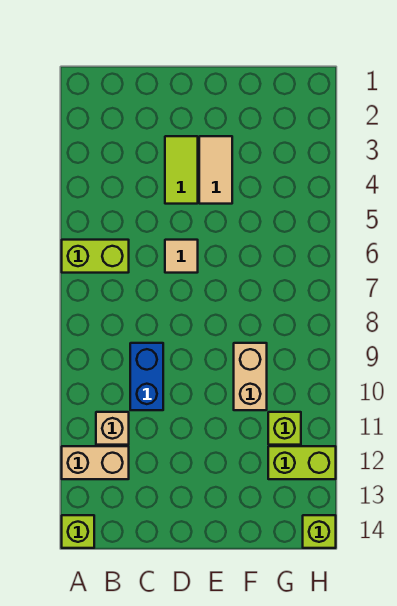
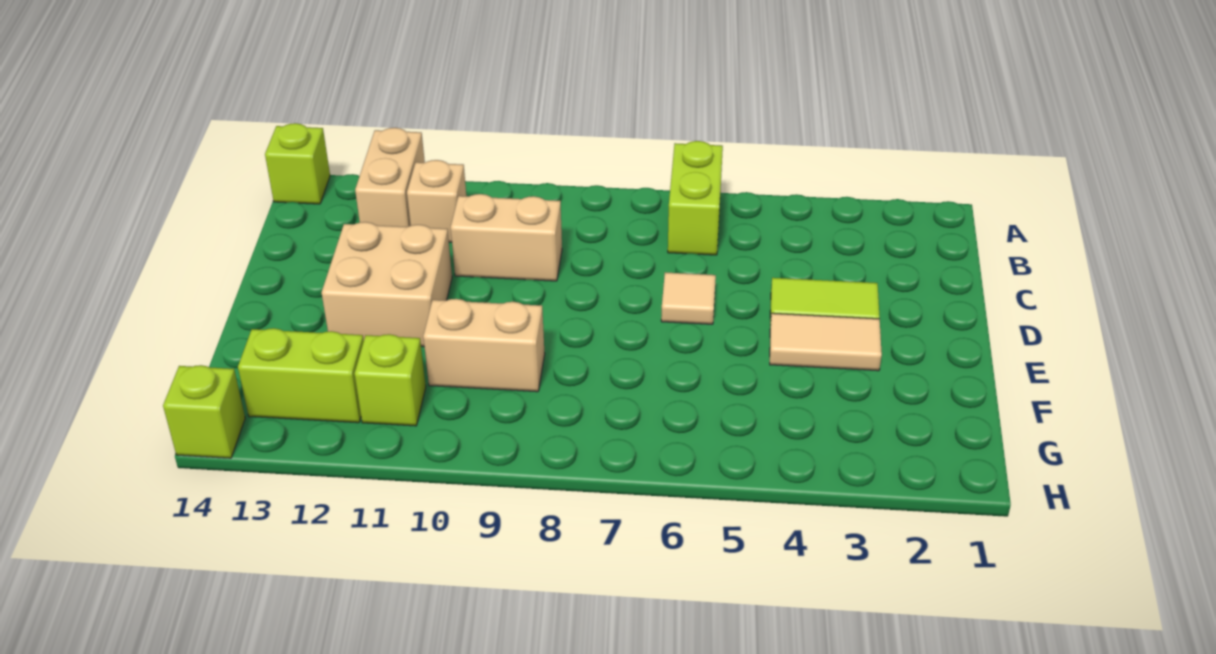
blue 1x2 brick [130,343,163,410] -> tan 1x2 brick [451,194,562,281]
none -> tan 2x2 brick [321,222,452,347]
lime 1x2 brick [268,446,336,479] -> lime 1x2 brick turned to [238,328,364,423]

